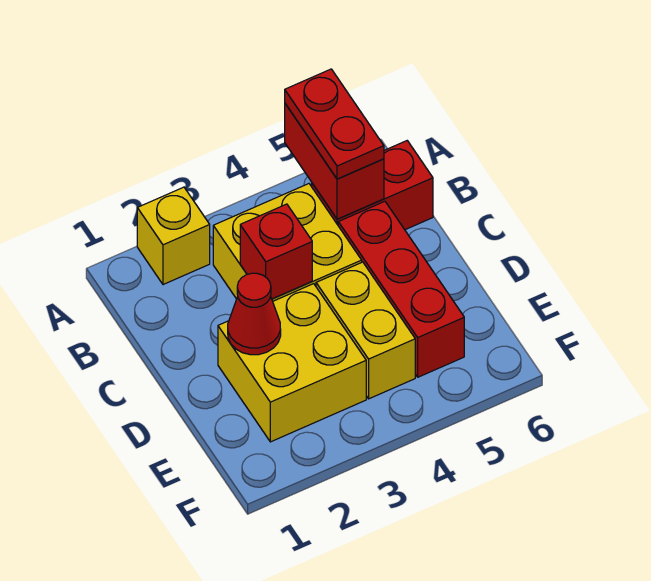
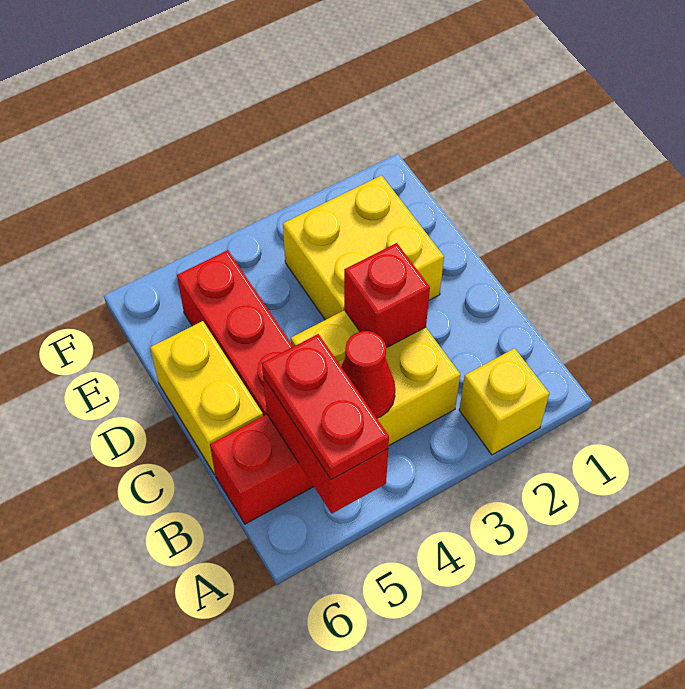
red 1x1 cone [228,273,281,355] -> red 1x1 cone moved to [341,331,395,418]
yellow 1x2 brick [316,262,415,399] -> yellow 1x2 brick moved to [150,321,263,475]

